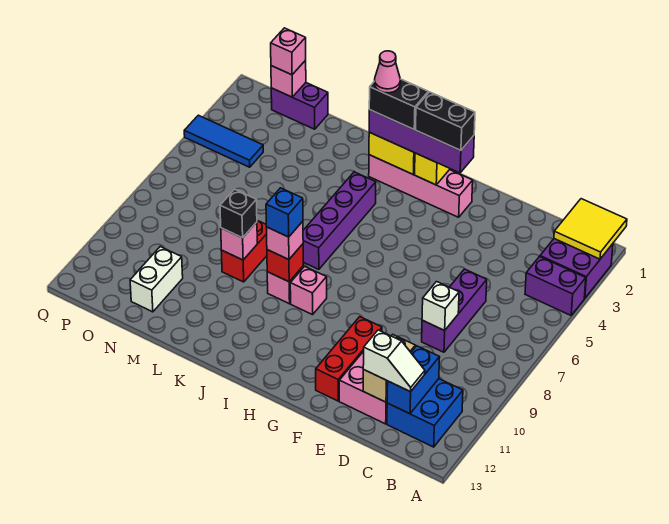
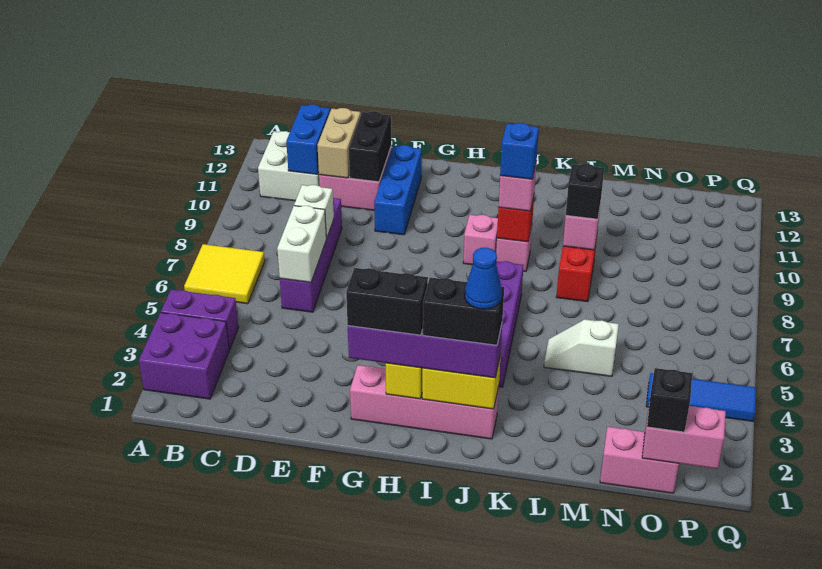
yellow 2x2 tile [554,199,627,259] -> yellow 2x2 tile moved to [184,244,265,304]
blue 2x2 brick [387,379,463,447] -> white 2x2 brick [258,131,320,201]
white 1x2 slope [363,330,425,392] -> white 1x2 slope moved to [544,319,619,377]
purple 1x3 brick [422,269,487,352] -> purple 1x4 brick [280,198,342,312]
none -> black 1x2 brick [349,111,391,182]
red 1x3 brick [316,317,382,401] -> blue 1x3 brick [374,145,422,235]
pink 1x1 cone [375,51,400,93] -> blue 1x1 cone [465,248,502,309]
purple 1x2 brick [271,83,328,129] -> pink 1x2 brick [600,427,679,493]
white 1x2 brick [130,247,183,312] -> white 1x2 brick moved to [277,206,327,282]
pink 1x1 brick [271,60,306,97] -> pink 1x2 brick [642,406,726,469]
pink 1x1 brick [271,28,306,75] -> black 1x1 brick [647,368,692,432]

